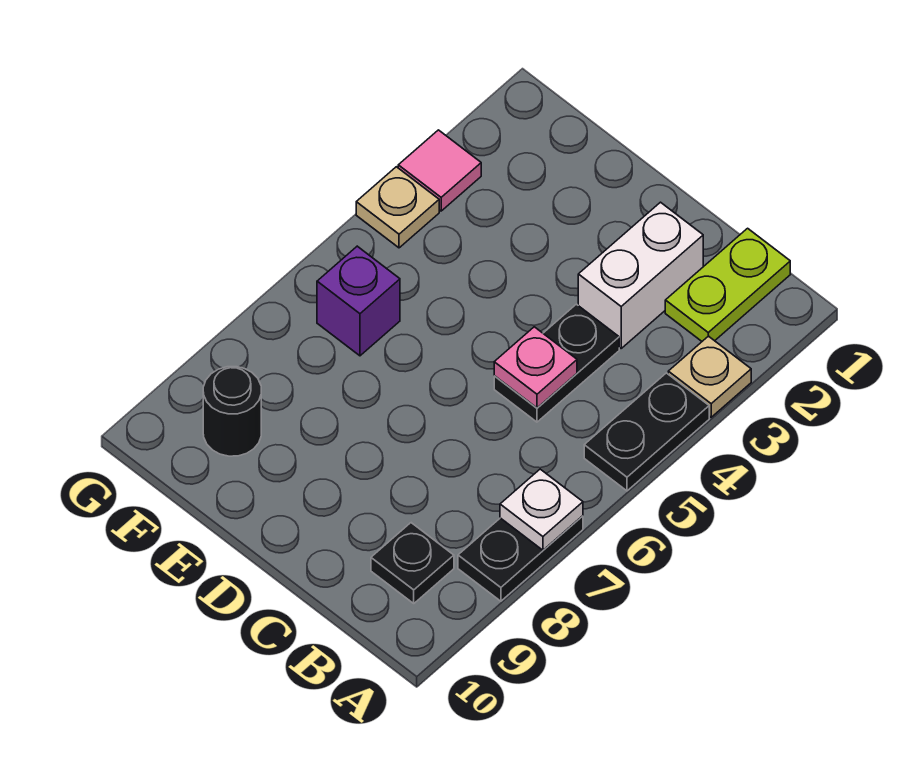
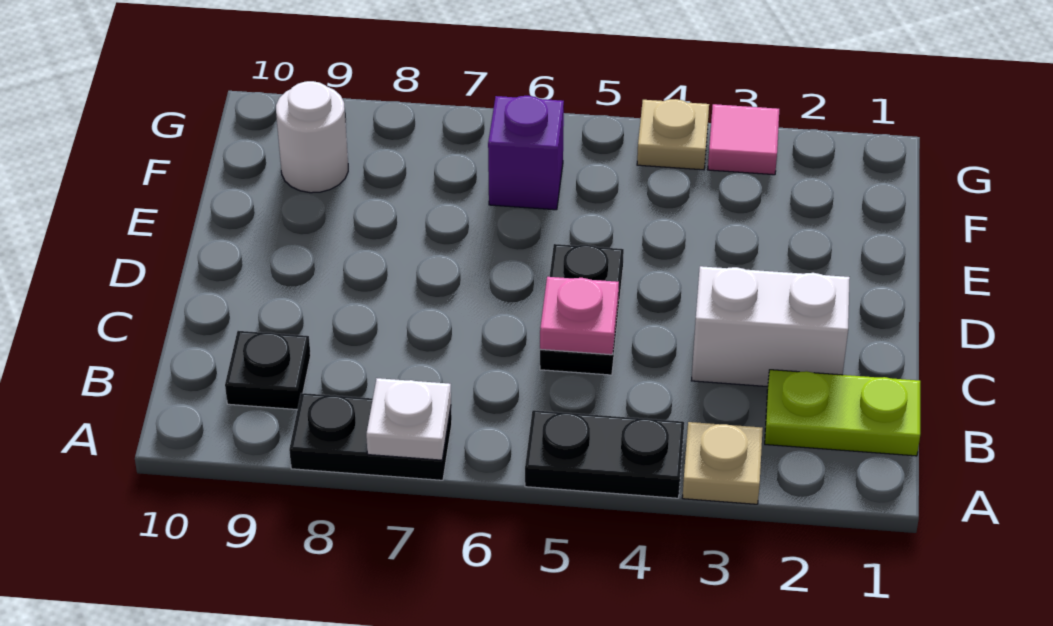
black 1x2 plate [494,304,619,422] -> black 1x2 plate turned to [540,244,624,375]
black 1x1 round brick [203,367,261,456] -> white 1x1 round brick [276,81,348,193]

